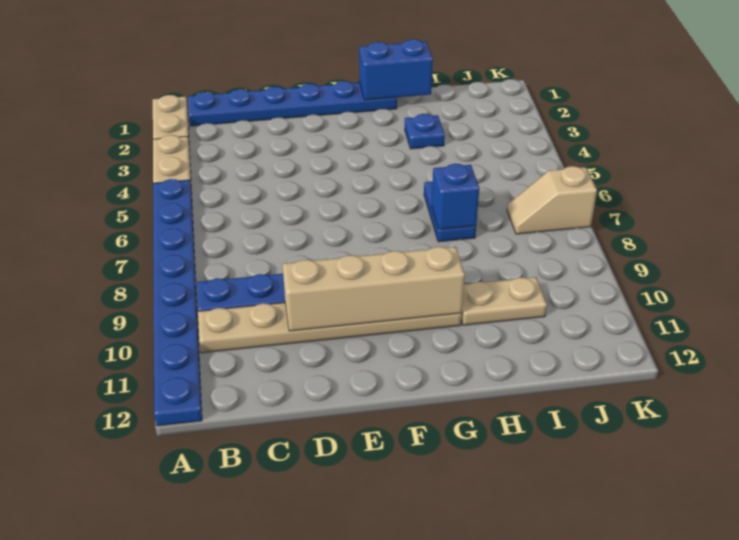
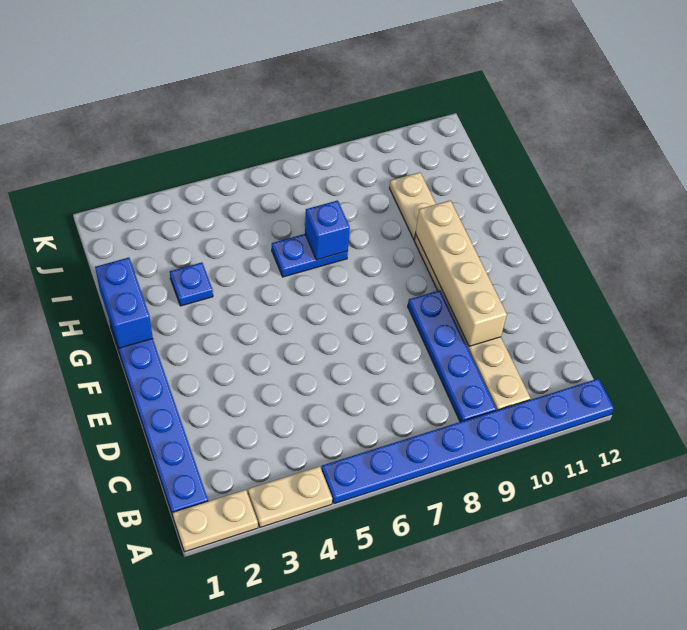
tan 1x2 slope [507,166,597,234] -> none

